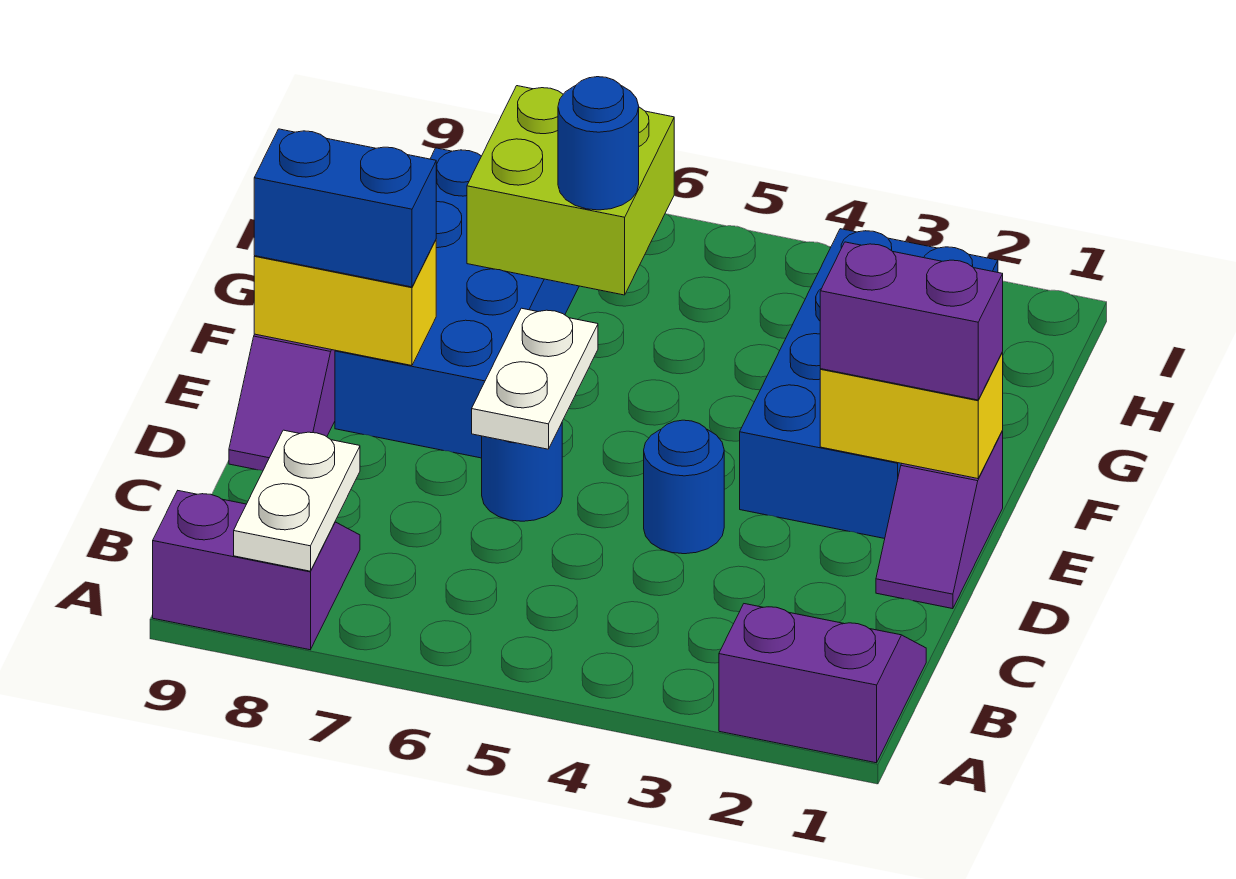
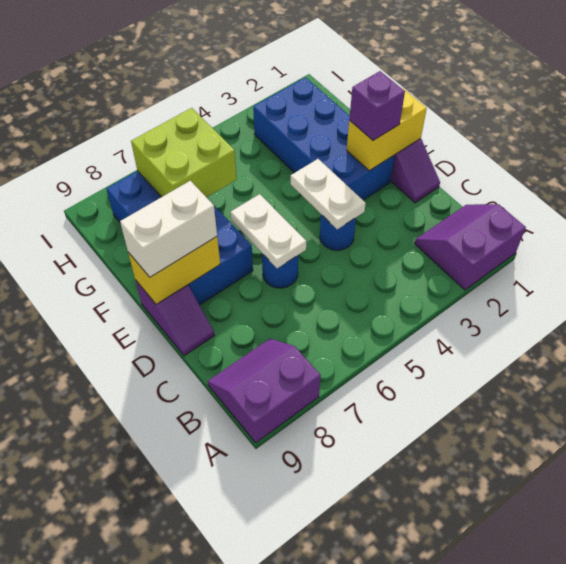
white 1x2 plate [234,430,360,571] -> white 1x2 plate moved to [291,159,366,229]
purple 1x2 brick [820,242,1003,400] -> purple 1x1 brick [349,71,405,140]
blue 1x2 brick [254,129,436,287] -> white 1x2 brick [120,181,217,277]
blue 1x1 round brick [558,77,639,210] -> none

